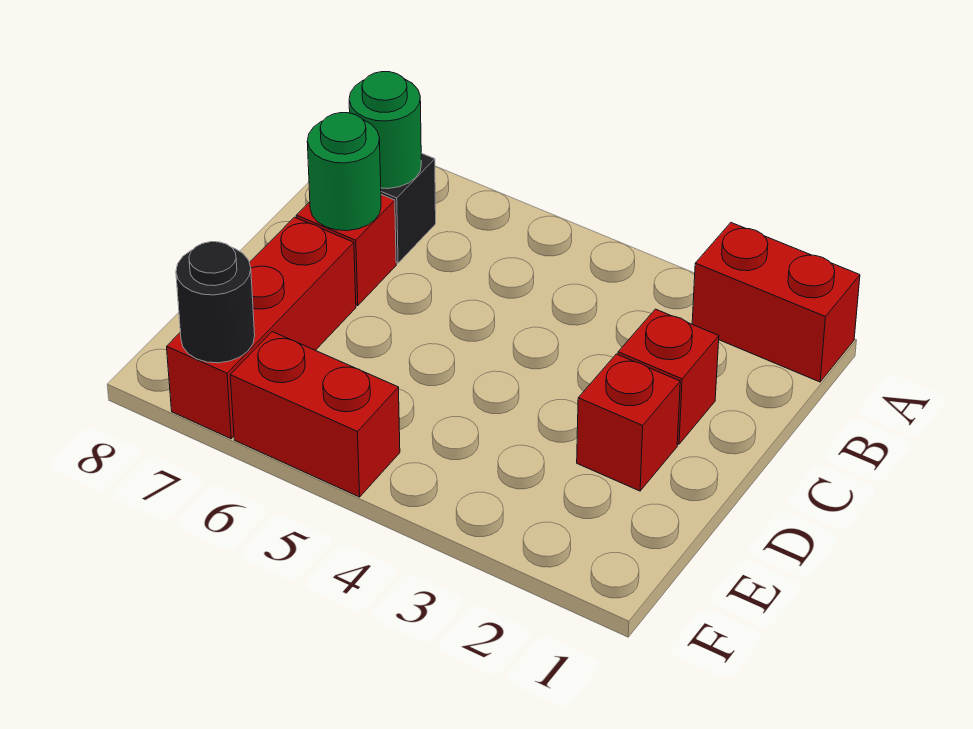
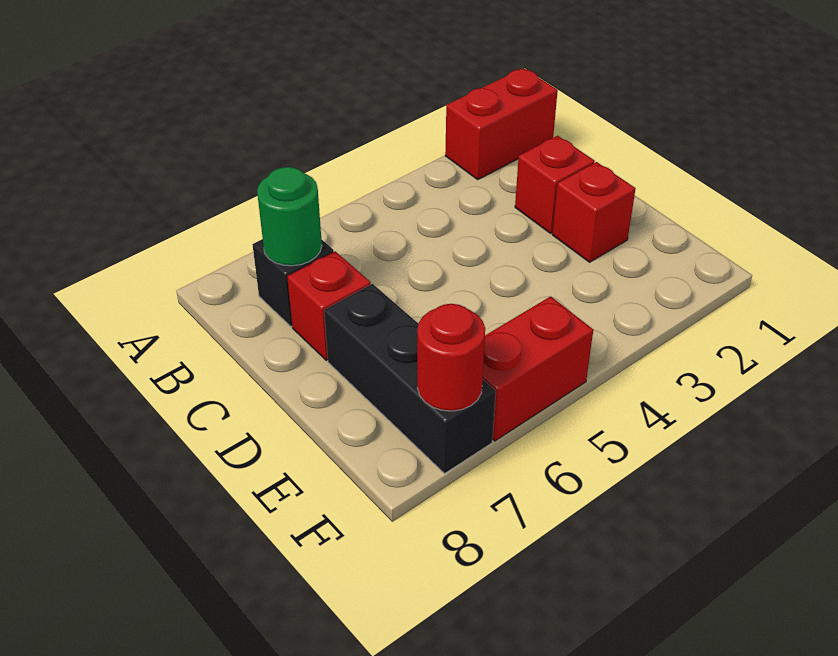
green 1x1 round brick [307,113,381,231] -> none
red 1x3 brick [167,217,356,439] -> black 1x3 brick [324,284,496,473]
black 1x1 round brick [176,242,255,363] -> red 1x1 round brick [417,304,485,411]

